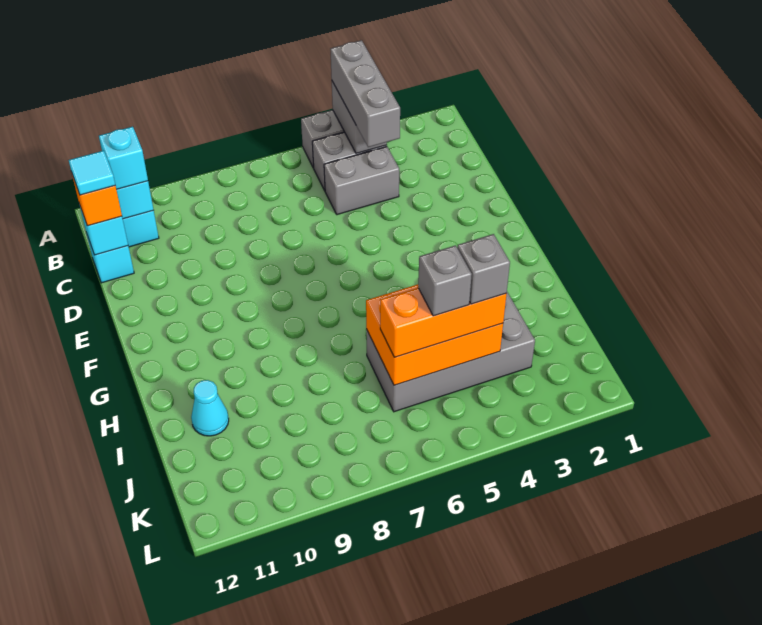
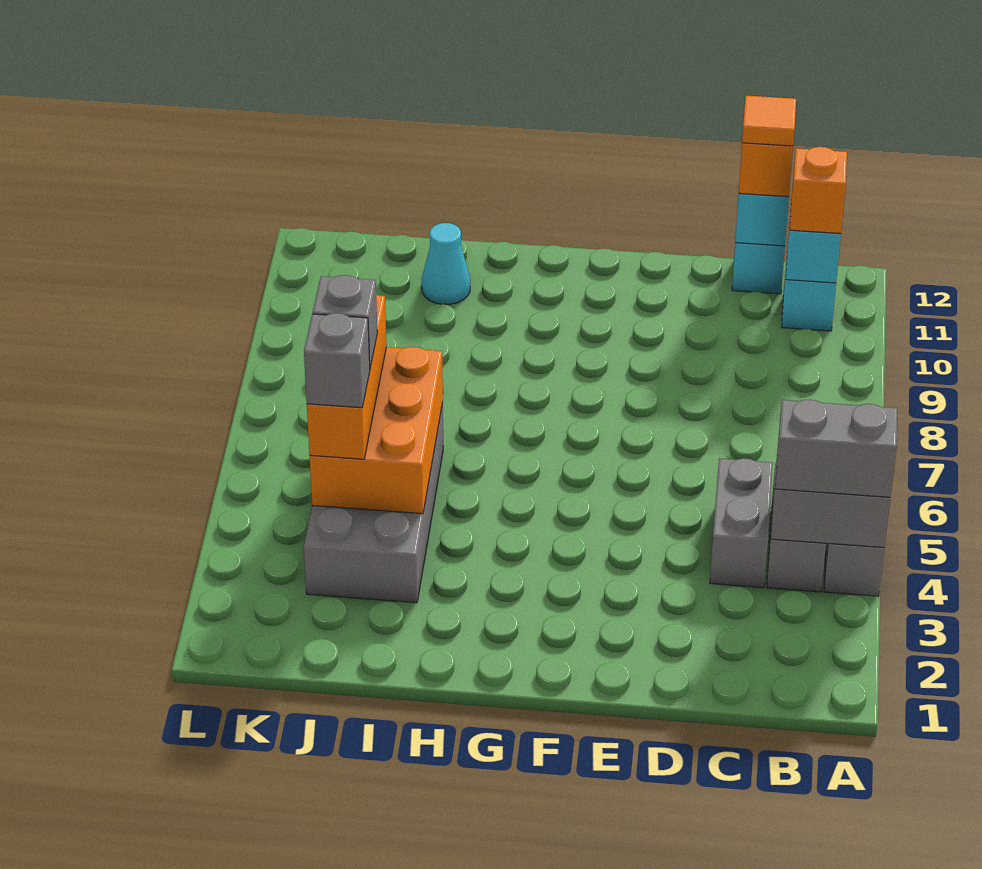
grey 1x3 brick [330,40,400,147] -> grey 1x2 brick [775,400,897,497]
cyan 1x1 brick [99,127,148,189] -> orange 1x1 brick [790,147,847,234]
cyan 1x1 tile [69,151,115,195] -> orange 1x1 tile [742,96,796,146]

